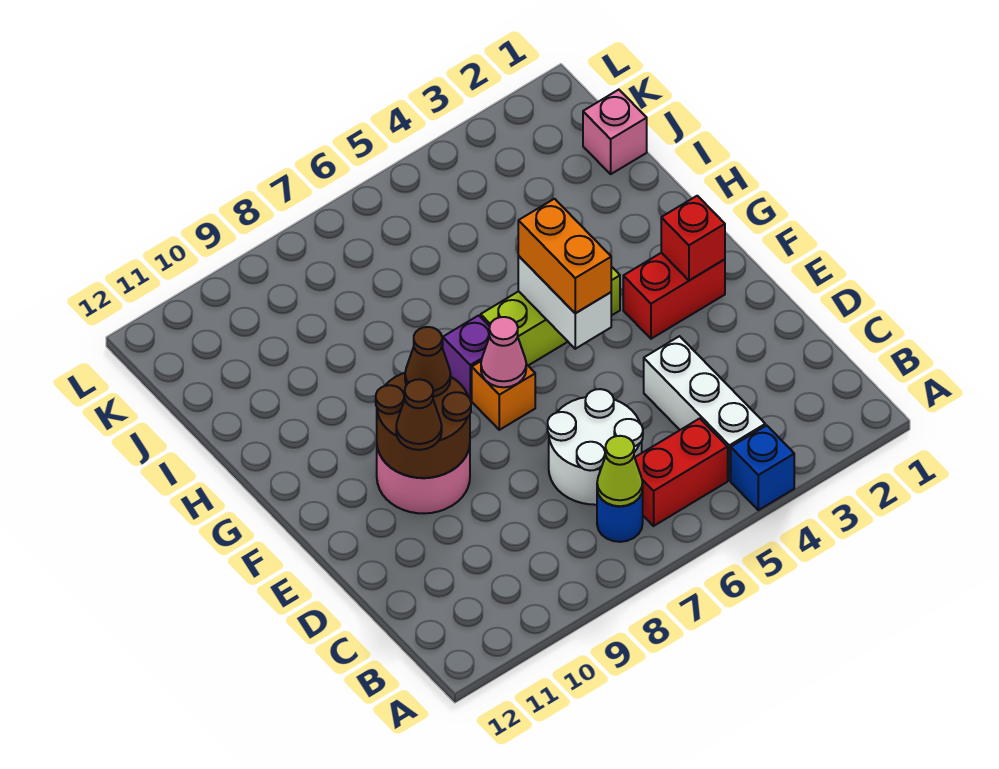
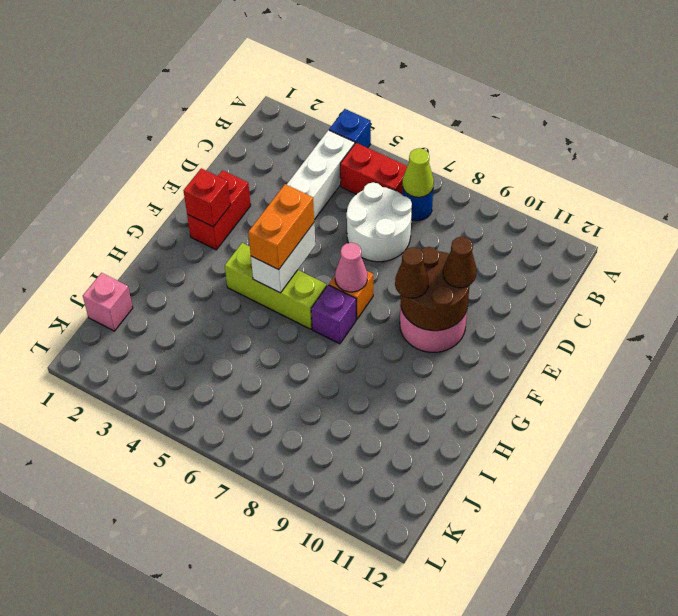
red 1x2 brick [623,253,725,339] -> red 1x2 brick turned to [187,170,251,250]

